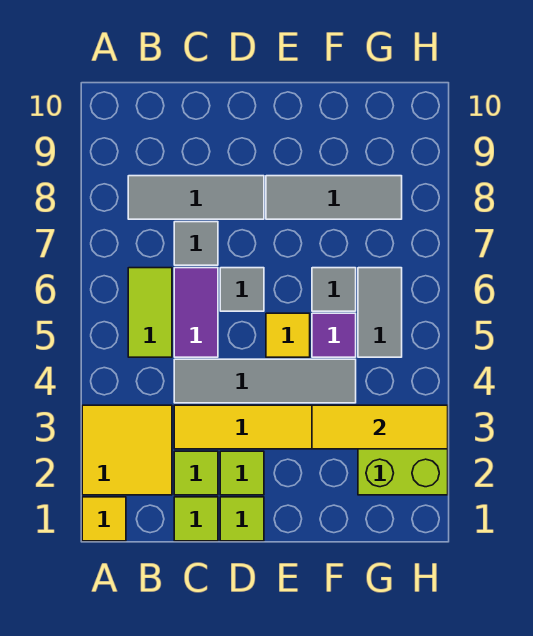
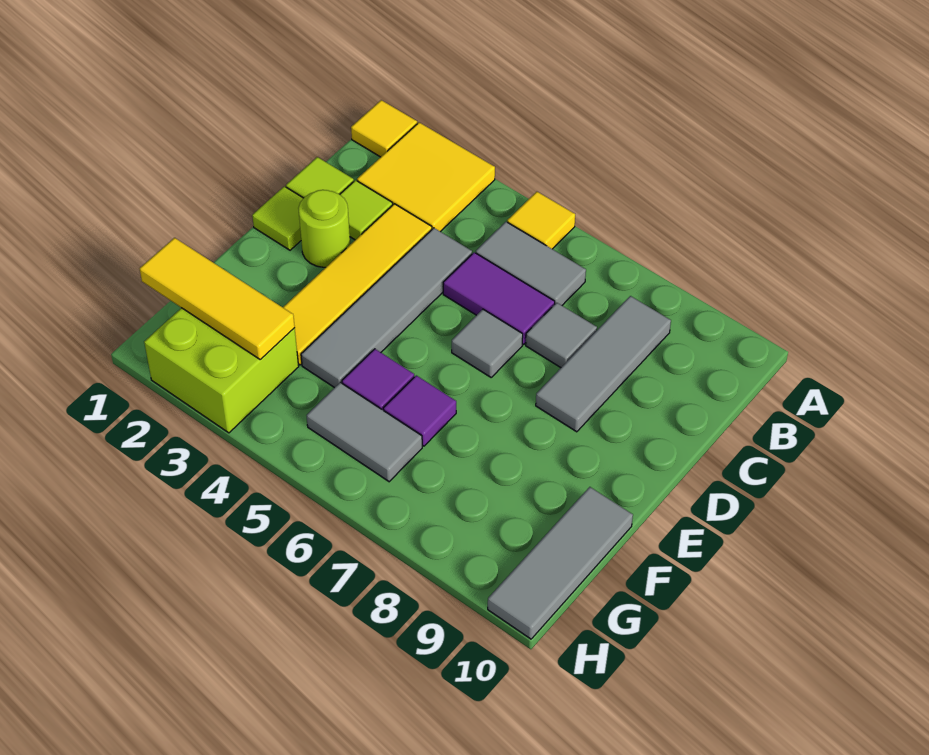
lime 1x2 tile [128,268,172,357] -> grey 1x2 tile [476,222,586,305]
lime 1x1 tile [220,451,264,495] -> lime 1x1 round brick [298,190,350,267]
yellow 1x1 tile [266,313,310,357] -> yellow 1x1 tile moved to [507,192,575,249]
grey 1x3 tile [266,176,402,219] -> grey 1x3 tile moved to [488,487,633,639]
yellow 1x3 tile [312,405,448,449] -> yellow 1x3 tile turned to [140,238,295,360]
grey 1x1 tile [312,268,356,311] -> purple 1x1 tile [383,375,456,446]

